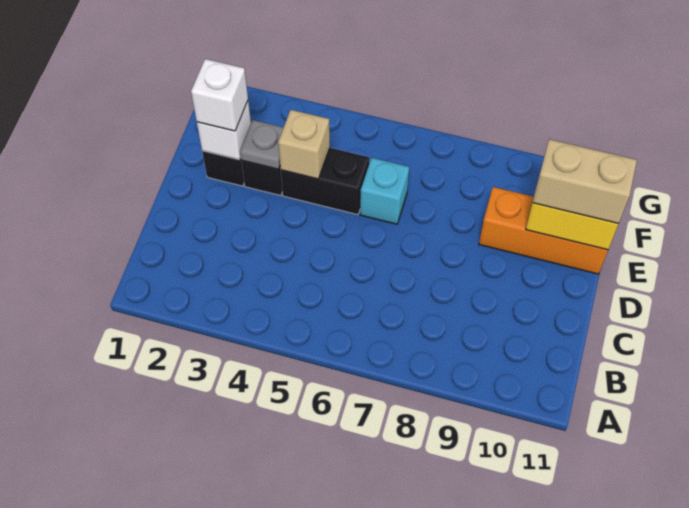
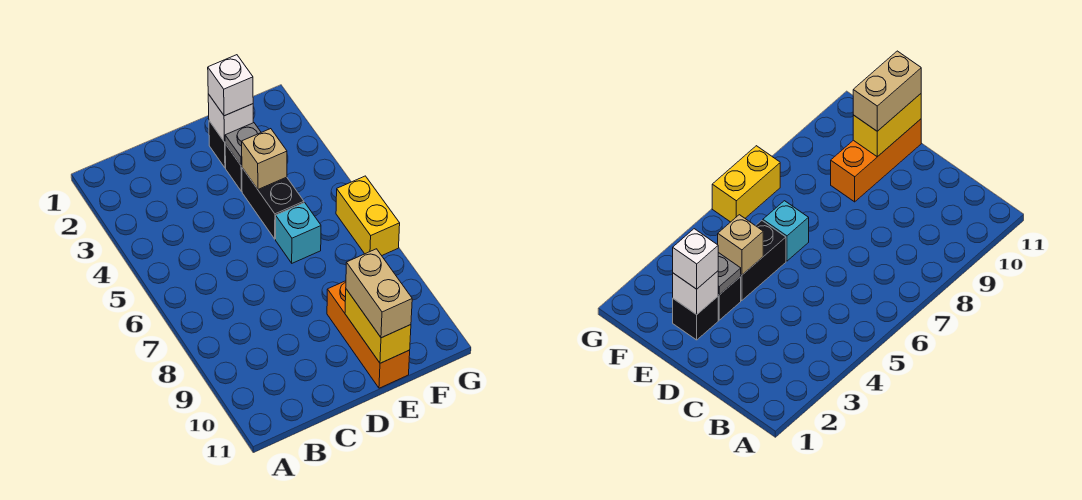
none -> yellow 1x2 brick [336,176,400,256]

